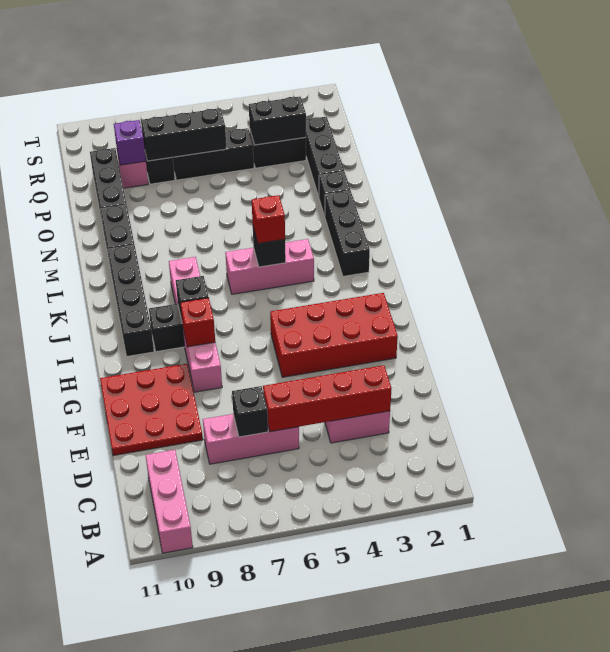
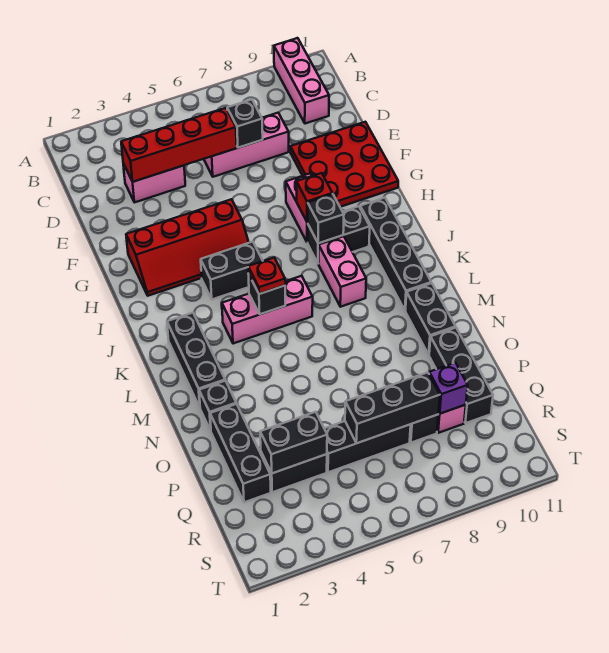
red 2x4 brick [270,293,398,377] -> red 2x4 slope [126,199,249,296]
none -> black 1x2 brick [201,242,263,299]
red 1x1 brick [252,195,285,243] -> red 1x1 plate [248,257,285,294]

